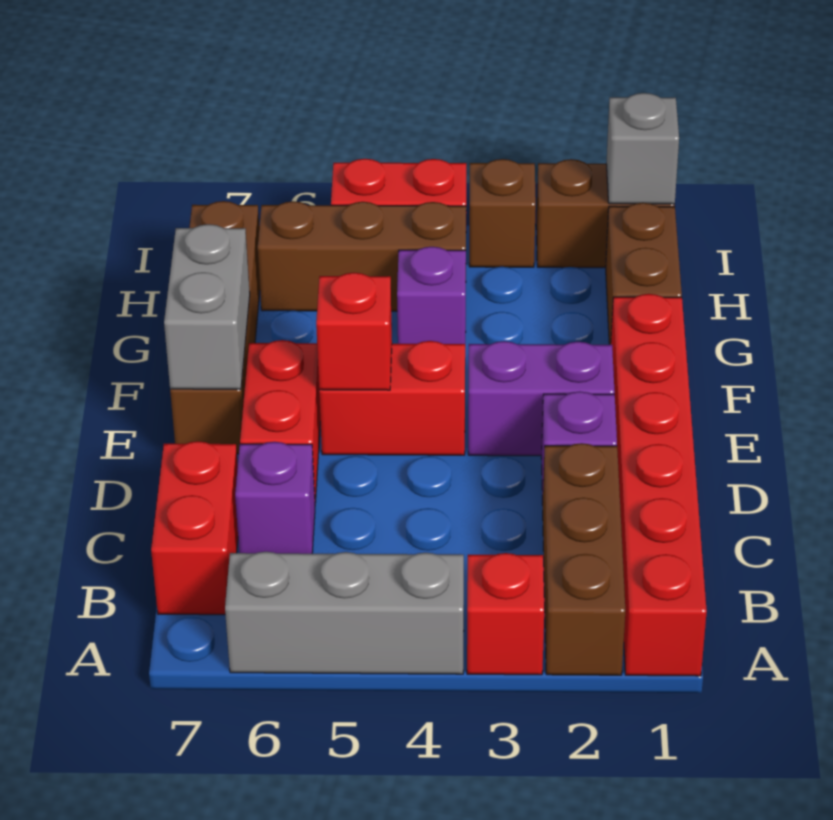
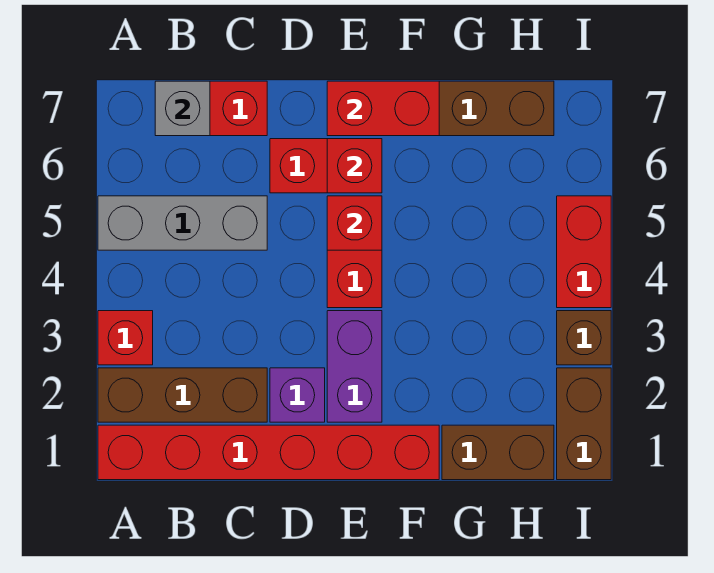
grey 1x3 brick [225,552,464,674] -> grey 1x3 brick turned to [98,196,267,250]
purple 1x1 brick [235,442,315,554] -> none
none -> red 1x1 brick [327,139,382,193]
grey 1x2 brick [164,224,250,389] -> red 1x2 brick [327,81,439,136]
purple 1x1 brick [397,247,466,344] -> none
brown 1x3 brick [258,201,466,311] -> none
grey 1x1 brick [606,93,679,204] -> grey 1x1 brick moved to [155,81,210,136]

